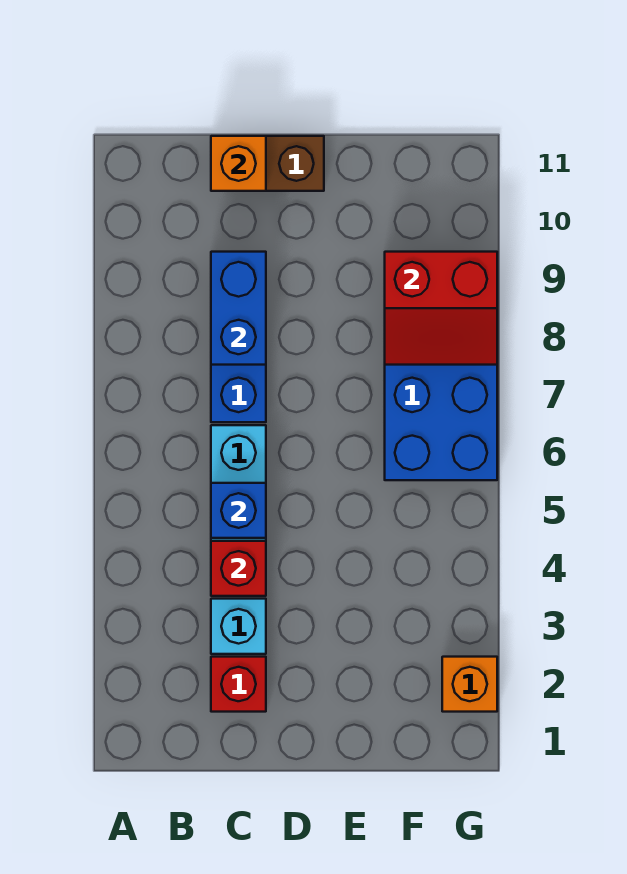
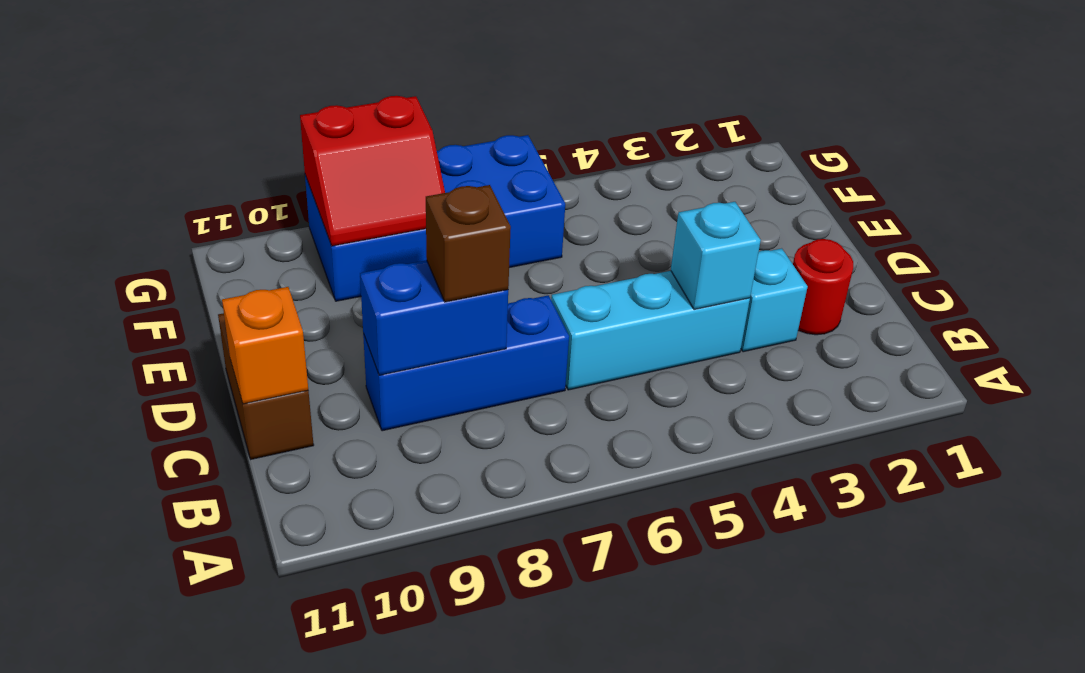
red 1x1 brick [211,657,266,712] -> red 1x1 round brick [793,239,853,335]
red 1x1 brick [211,541,266,596] -> cyan 1x1 brick [671,202,761,310]
blue 1x1 brick [211,483,266,538] -> none
none -> brown 1x1 brick [426,185,511,302]
red 2x2 slope [385,252,497,365] -> red 2x2 slope turned to [300,96,445,246]
orange 1x1 brick [442,657,497,712] -> none

